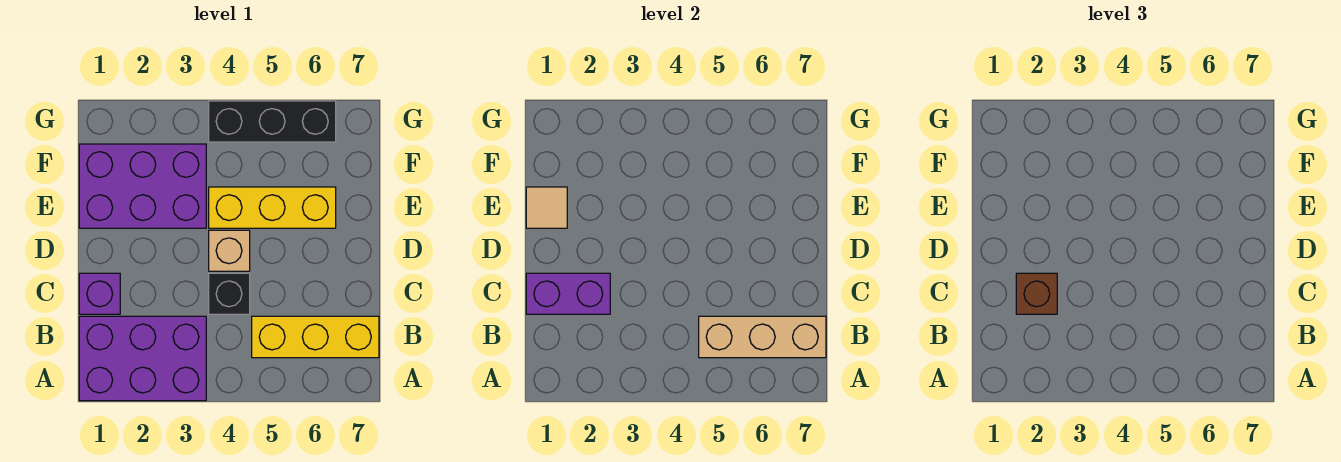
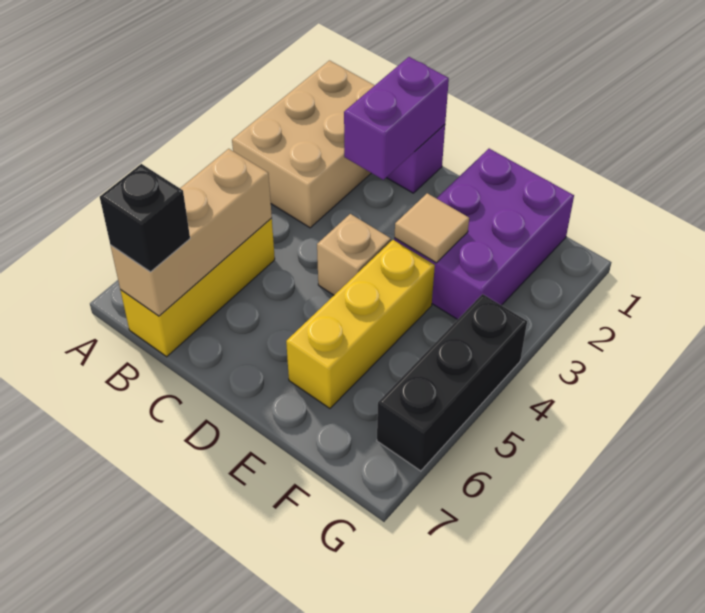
purple 2x3 brick [79,316,206,401] -> tan 2x3 brick [232,61,375,228]
brown 1x1 brick [1016,273,1057,314] -> none
black 1x1 brick [209,273,250,314] -> black 1x1 brick moved to [100,164,190,272]
tan 1x1 tile [526,187,567,228] -> tan 1x1 tile moved to [395,193,469,263]

